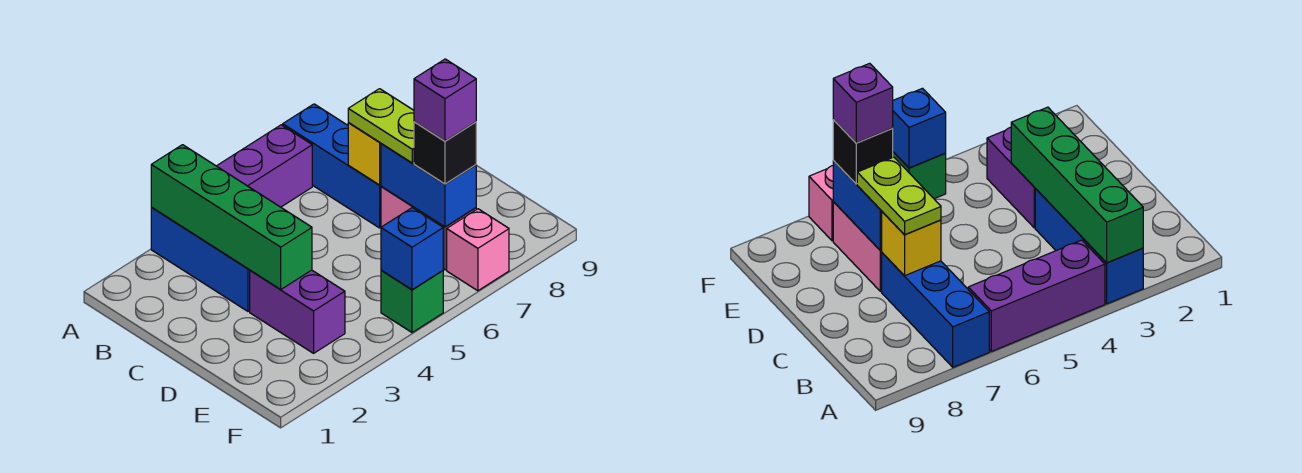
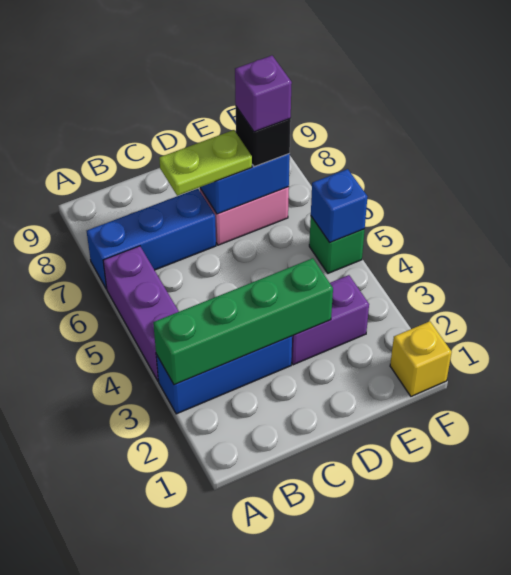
yellow 1x1 brick [348,123,381,185] -> yellow 1x1 brick moved to [390,321,452,396]
pink 1x1 brick [447,209,509,291] -> none

